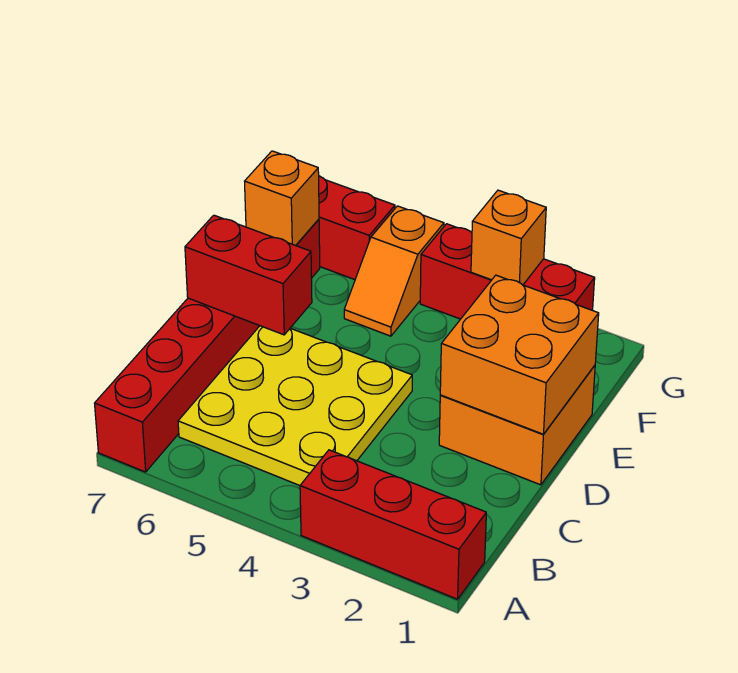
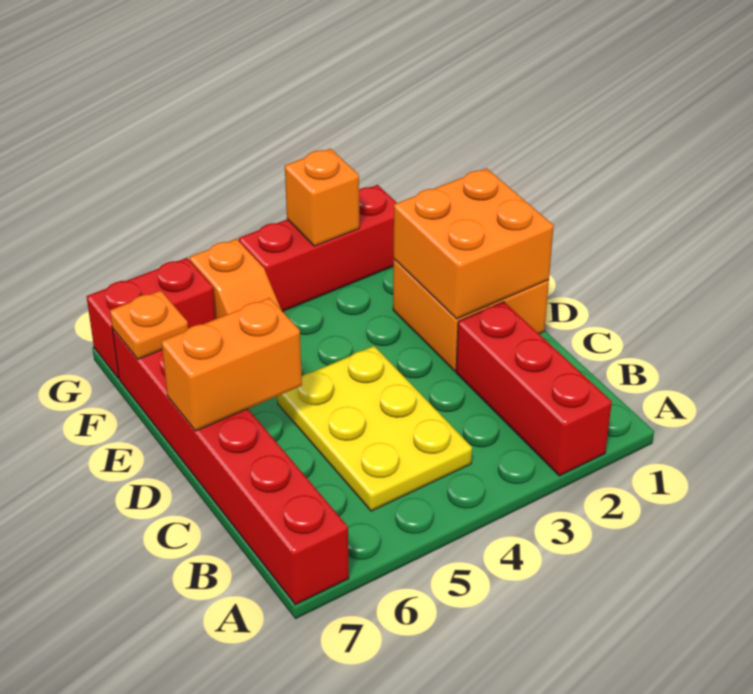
red 1x3 brick [300,450,486,599] -> red 1x3 brick turned to [456,302,612,476]
yellow 3x3 plate [178,326,412,485] -> yellow 2x3 plate [277,346,472,511]
red 1x2 brick [185,215,312,335] -> orange 1x2 brick [161,298,302,431]
orange 1x1 brick [245,151,319,246] -> orange 1x1 plate [110,290,188,359]

